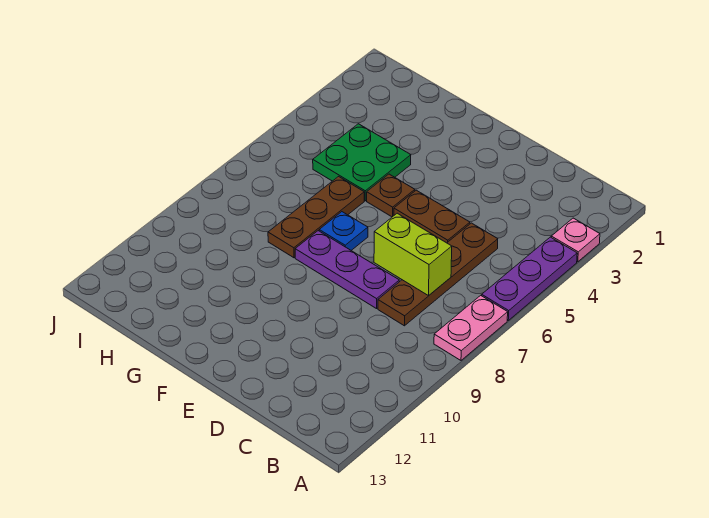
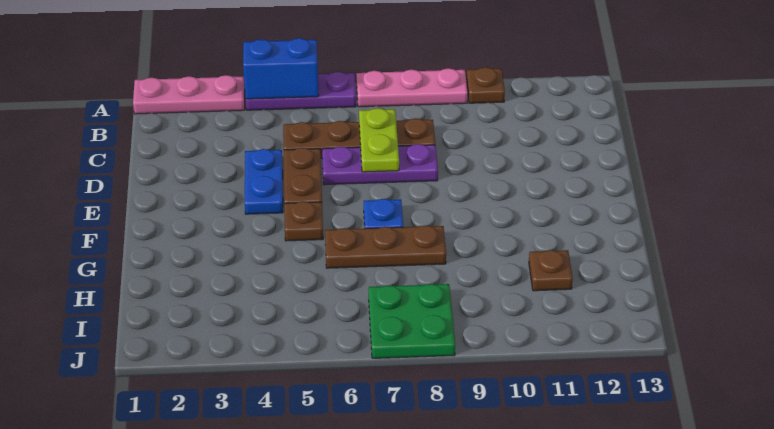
pink 1x1 plate [551,218,600,262] -> pink 1x3 plate [133,75,245,114]
none -> blue 1x2 brick [243,38,319,99]
pink 1x2 plate [434,295,508,360] -> pink 1x3 plate [356,68,468,107]
none -> brown 1x1 plate [466,67,505,103]
lime 1x2 brick [374,213,452,296] -> lime 1x2 plate [359,108,399,172]
none -> blue 1x2 plate [245,149,283,214]
purple 1x3 plate [295,231,399,309] -> purple 1x3 plate turned to [322,144,438,185]
green 2x2 plate [313,124,411,201] -> green 2x2 plate moved to [369,284,455,358]
none -> brown 1x1 plate [529,250,573,291]

